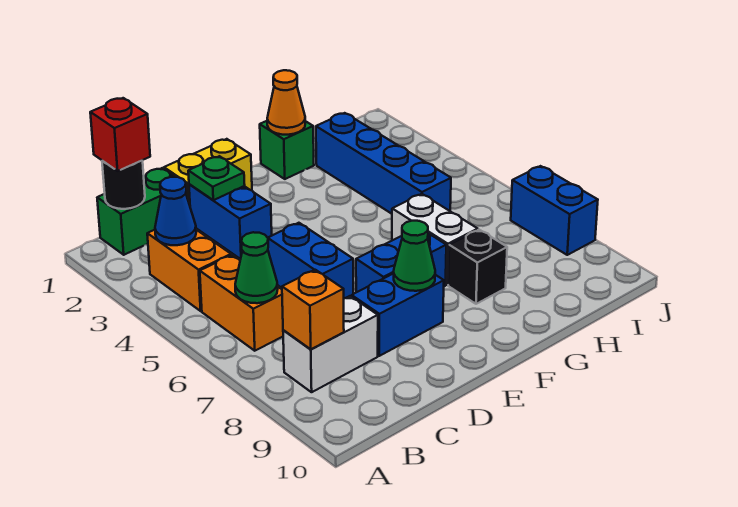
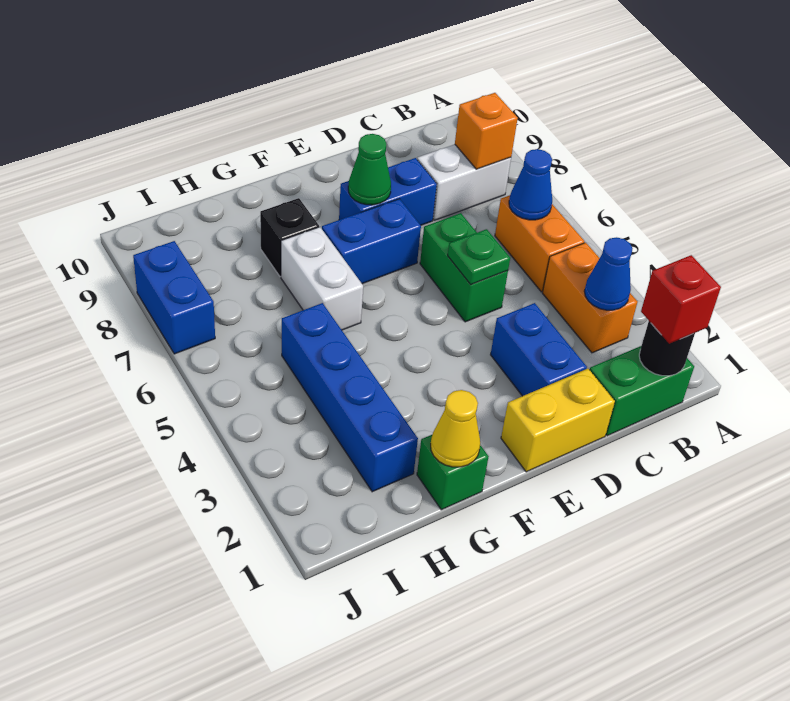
green 1x1 cone [235,232,278,303] -> blue 1x1 cone [509,149,552,220]
green 1x1 plate [188,156,245,200] -> green 1x1 plate moved to [448,229,510,285]
blue 1x2 brick [268,223,353,298] -> green 1x2 brick [420,213,508,322]
orange 1x1 cone [267,70,305,135] -> yellow 1x1 cone [431,390,480,467]

